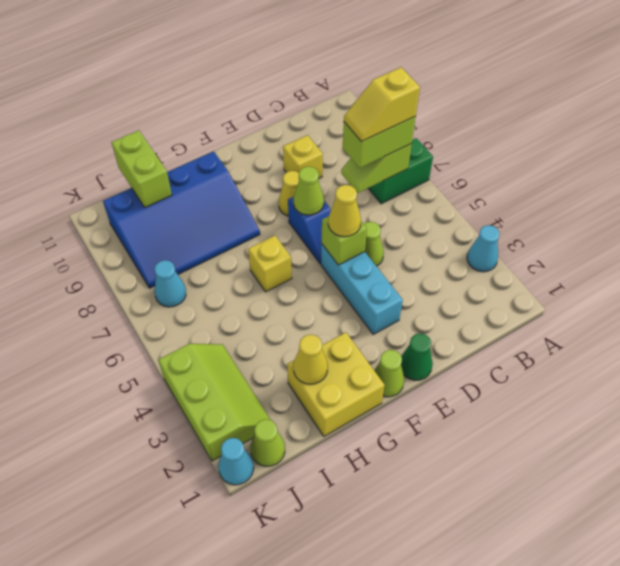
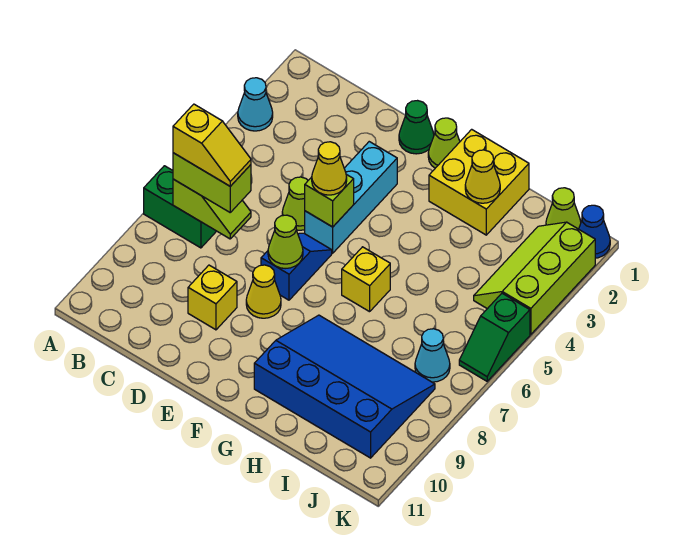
lime 1x2 brick [111,131,172,207] -> none
cyan 1x1 cone [218,438,254,485] -> blue 1x1 cone [579,205,610,258]
none -> green 1x2 slope [459,293,530,381]

